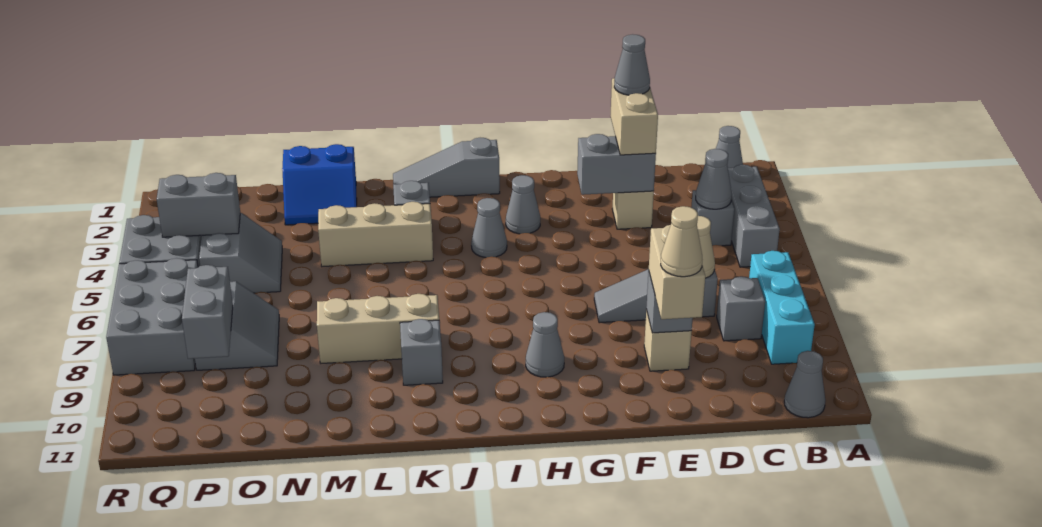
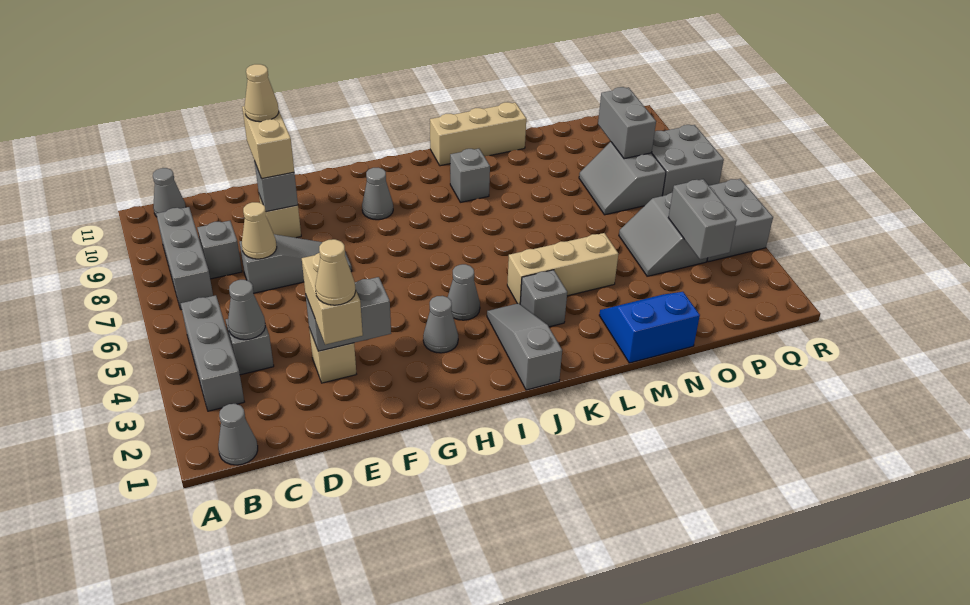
cyan 1x3 brick [749,251,815,364] -> grey 1x3 brick [156,207,213,310]
grey 1x1 cone [614,34,650,95] -> tan 1x1 cone [315,239,356,305]
grey 1x3 slope [393,138,500,197] -> grey 1x3 slope turned to [487,303,562,390]
tan 1x3 brick [317,294,439,363] -> tan 1x3 brick moved to [430,102,526,166]
grey 1x2 brick [157,173,240,237] -> grey 1x2 brick turned to [668,179,737,259]
grey 2x3 brick [106,258,198,375] -> grey 2x2 brick [652,125,724,196]

